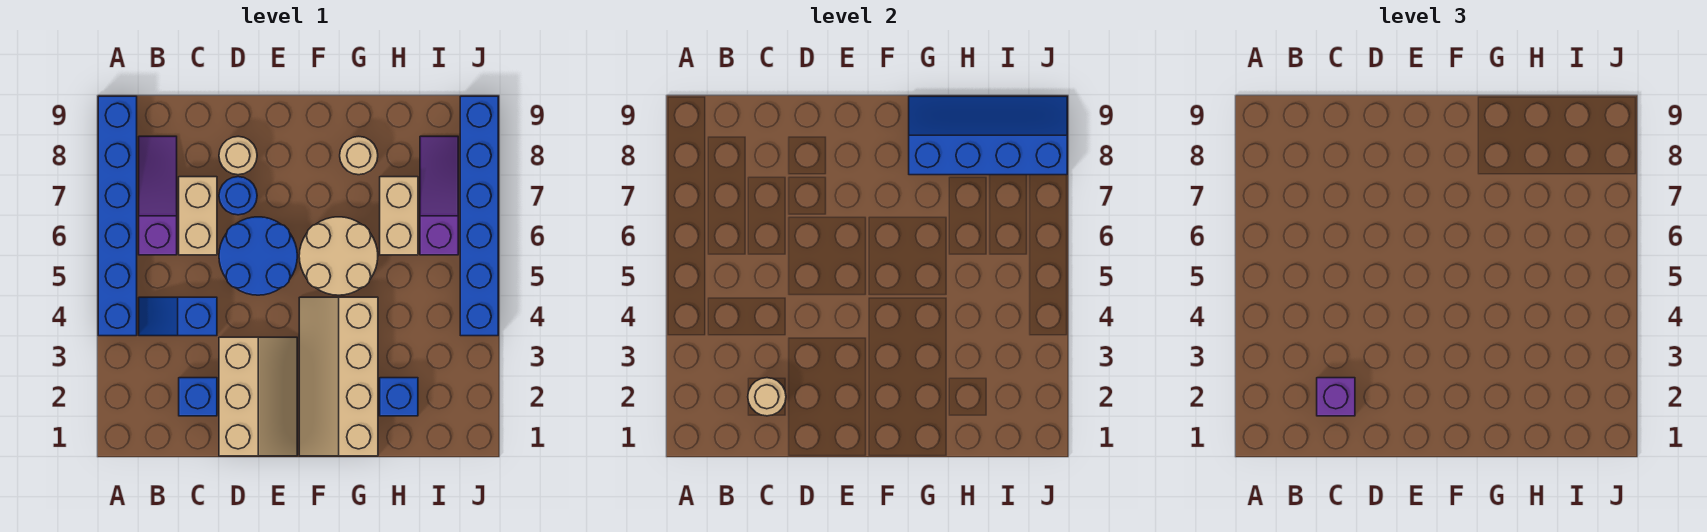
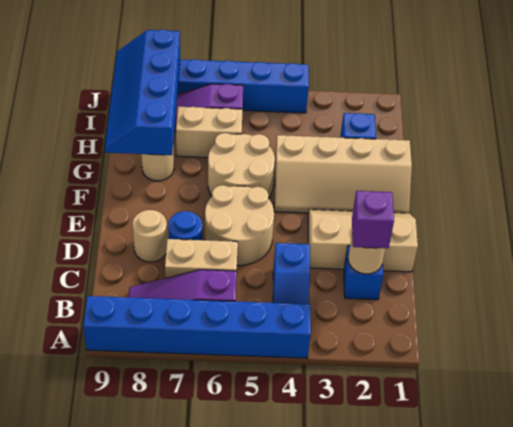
blue 2x2 round brick [219,217,297,295] -> tan 2x2 round brick [205,185,274,265]

